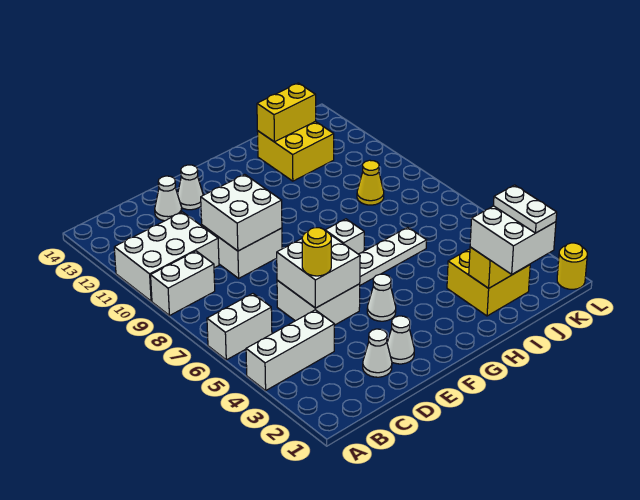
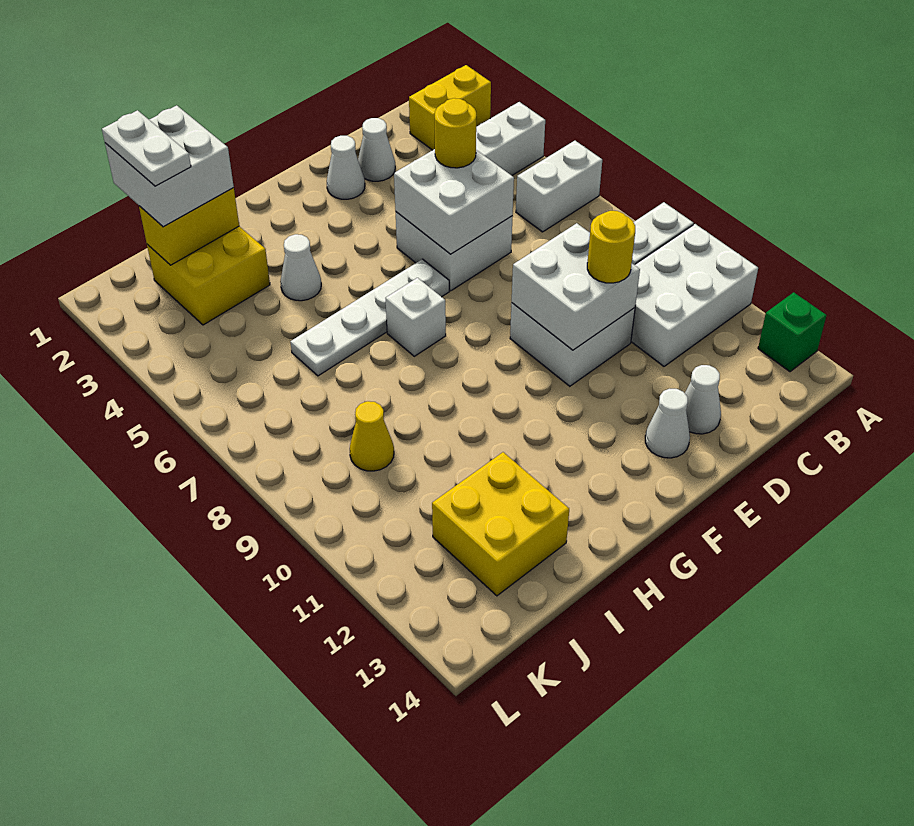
none -> green 1x1 brick [758,292,826,372]
white 1x1 cone [367,274,396,321] -> white 1x1 cone moved to [280,234,321,301]
yellow 1x2 brick [257,83,316,142] -> yellow 1x2 brick moved to [409,65,491,150]
yellow 1x1 round brick [557,243,587,289] -> yellow 1x1 round brick moved to [587,211,635,283]

